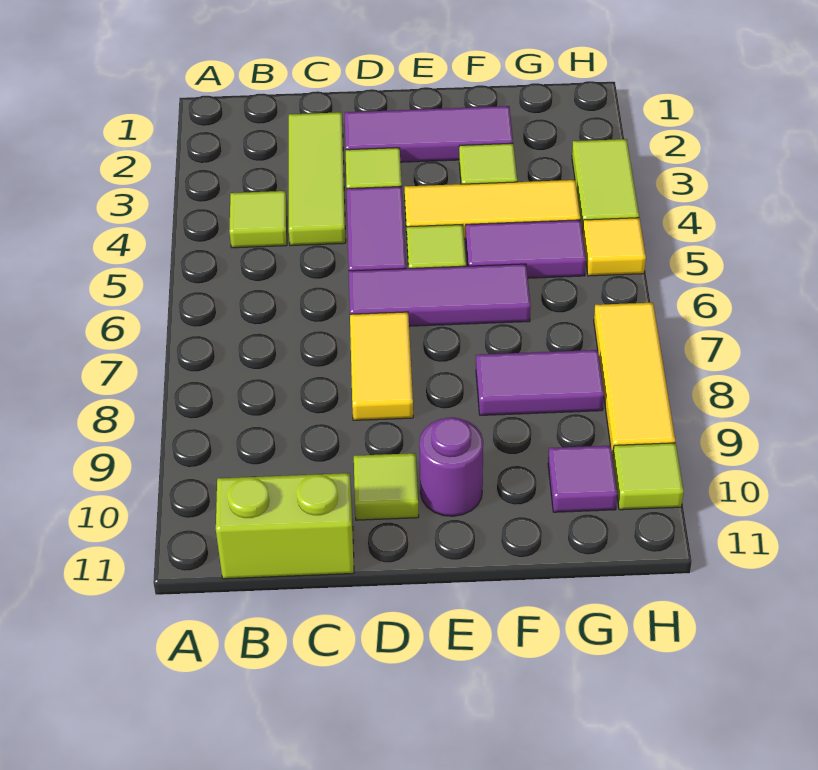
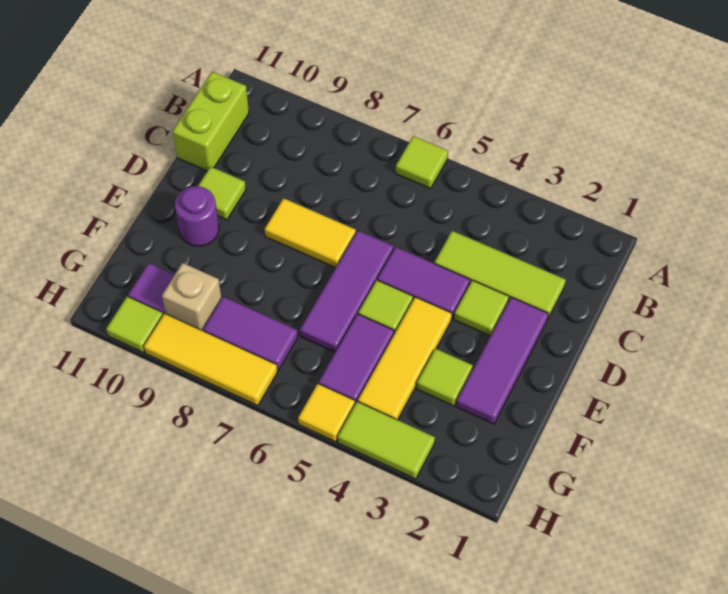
lime 1x1 tile [229,191,287,248] -> lime 1x1 tile moved to [396,136,448,188]
purple 1x2 tile [476,350,604,415] -> purple 1x2 tile turned to [203,297,298,370]
none -> tan 1x1 brick [162,263,222,331]

